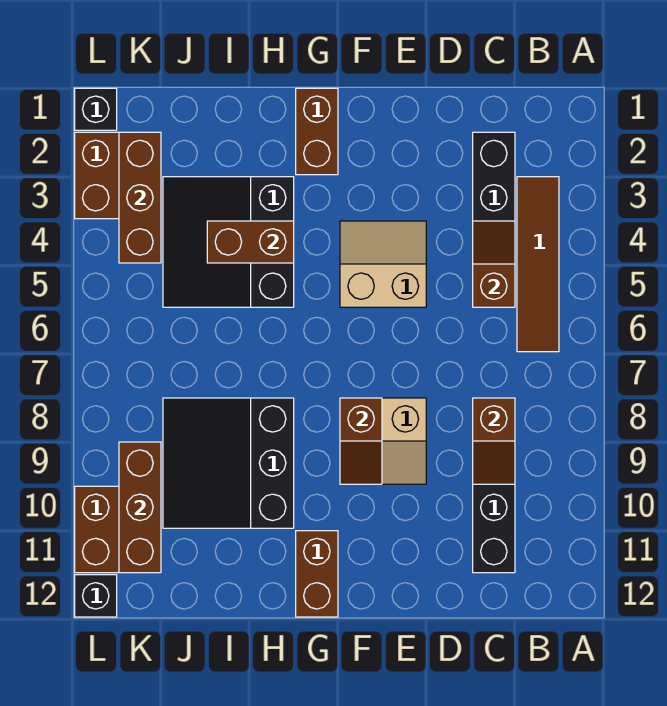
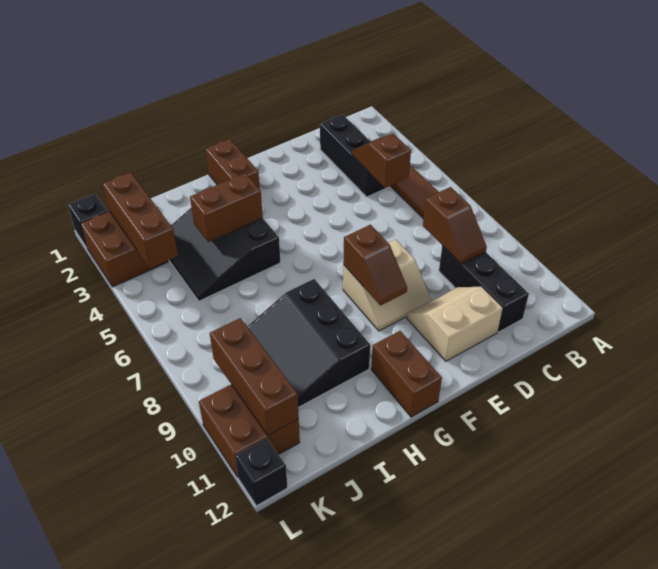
tan 2x2 slope [340,221,426,307] -> tan 2x2 slope moved to [407,287,503,361]

